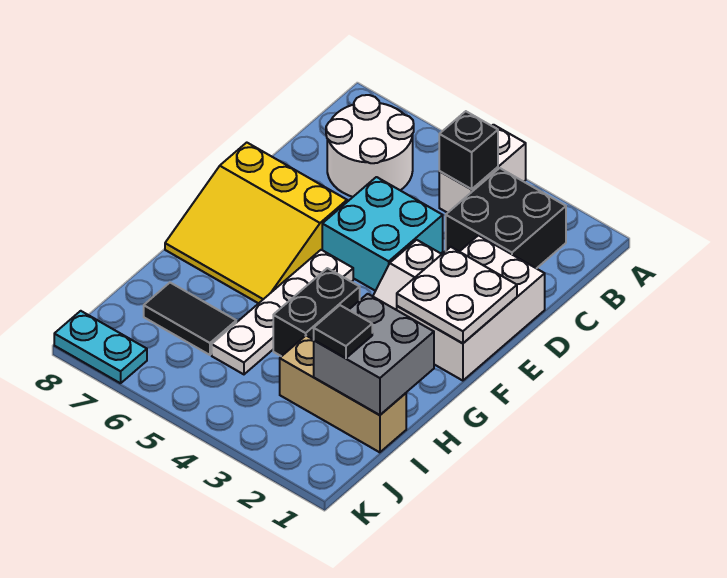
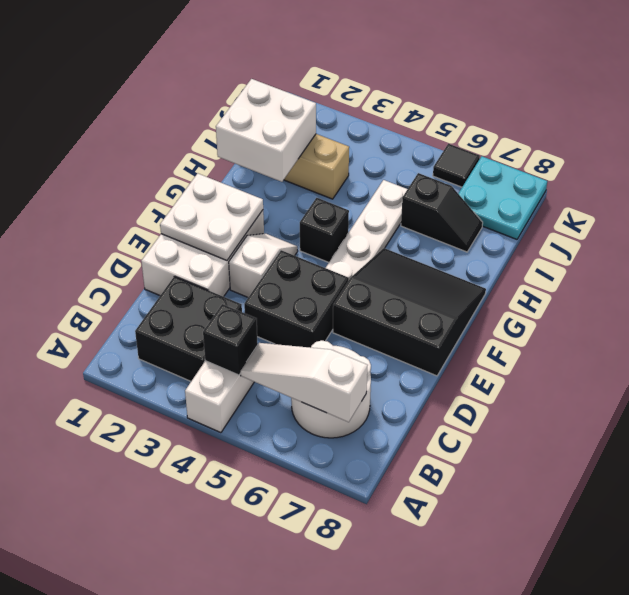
none -> white 1x3 slope [240,343,368,422]
cyan 2x2 brick [322,177,443,291] -> black 2x2 brick [244,250,349,348]
yellow 3x3 slope [165,143,347,303] -> black 3x3 slope [333,248,486,376]
black 1x2 brick [273,268,360,356] -> black 1x1 brick [300,198,349,262]
grey 2x2 brick [314,294,434,415] -> white 2x2 brick [216,79,316,182]
black 1x1 tile [314,305,372,358] -> black 1x1 tile moved to [433,144,480,187]
black 1x2 tile [144,283,236,355] -> black 1x2 slope [401,173,483,252]
cyan 1x2 plate [54,311,147,383] -> cyan 2x2 plate [458,156,547,239]

